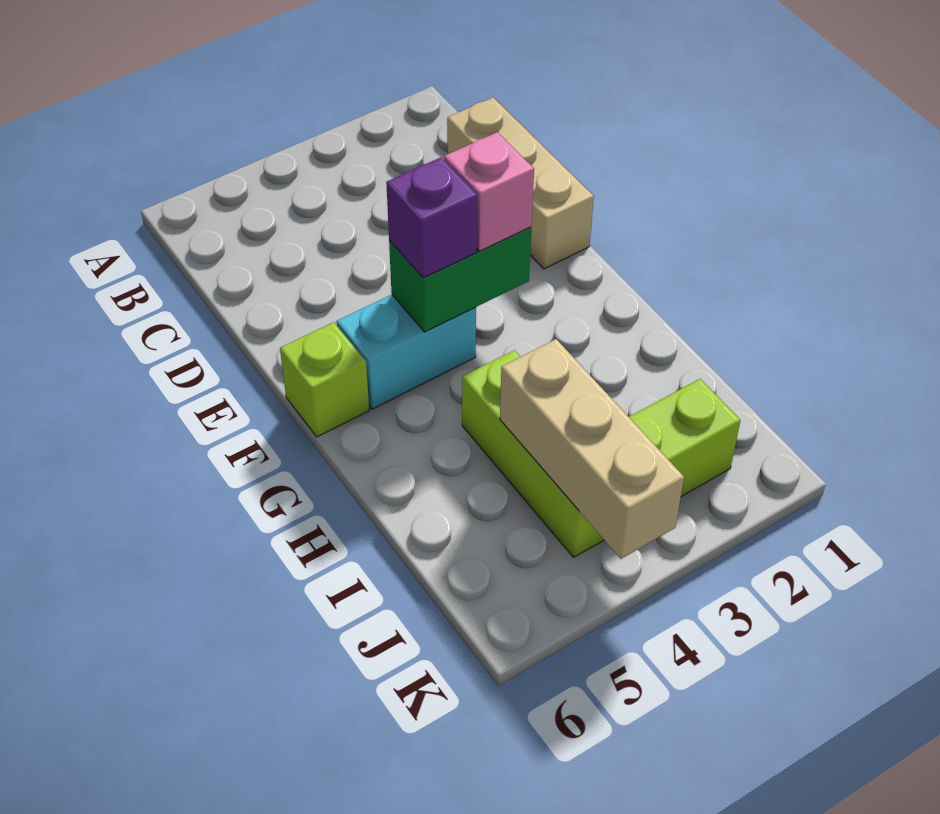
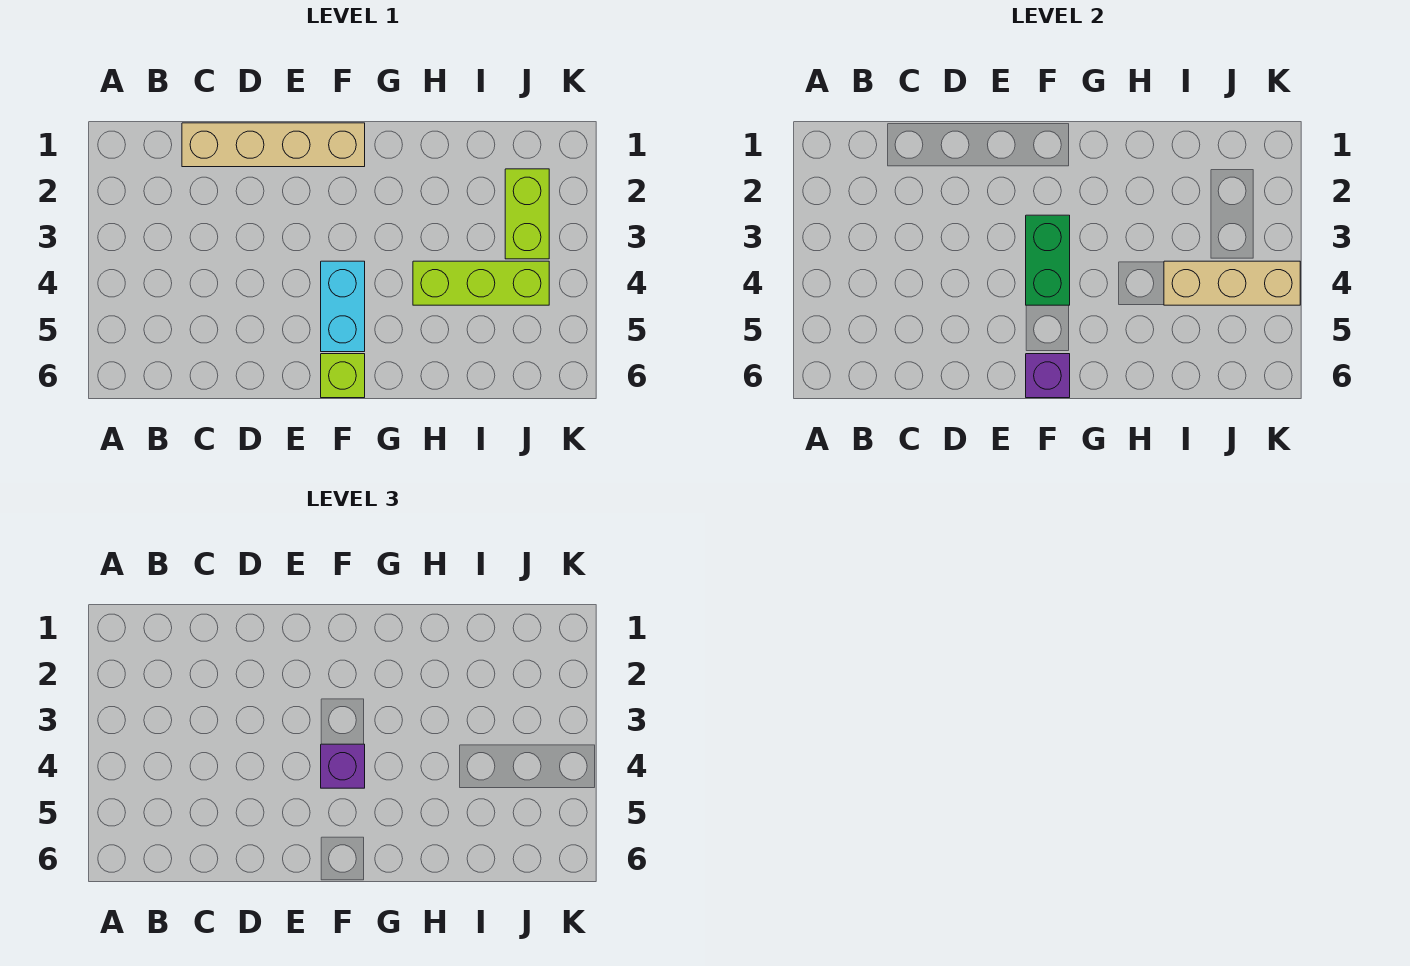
tan 1x3 brick [447,98,594,269] -> tan 1x4 brick [182,123,365,167]
pink 1x1 brick [444,132,534,251] -> none
none -> purple 1x1 brick [1026,354,1070,398]

